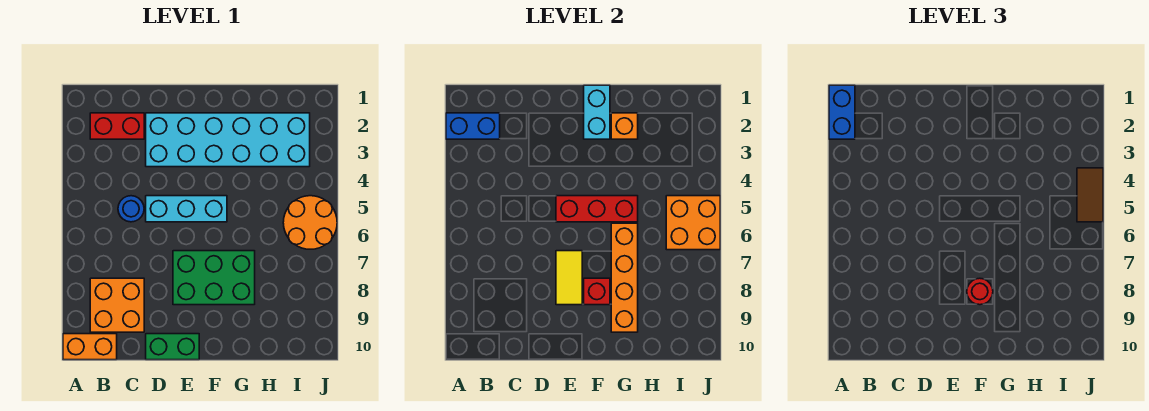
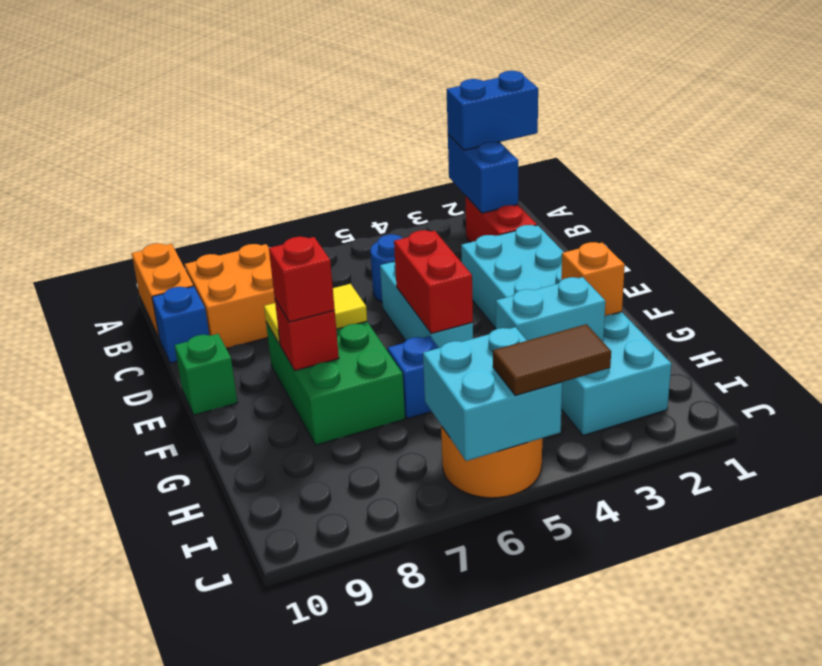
none -> blue 1x1 brick [152,286,209,363]
green 1x2 brick [146,334,199,360] -> green 1x1 brick [175,334,237,415]
red 1x3 brick [556,196,638,222] -> red 1x2 brick [394,230,473,334]
cyan 1x2 brick [584,85,610,139] -> cyan 1x2 brick moved to [496,277,605,341]
red 1x1 round brick [967,278,993,305] -> red 1x1 brick [269,237,335,322]
none -> blue 1x1 brick [388,336,439,419]
orange 1x4 brick [611,223,638,332] -> none
orange 2x2 brick [666,196,720,250] -> cyan 2x2 brick [423,327,562,461]

